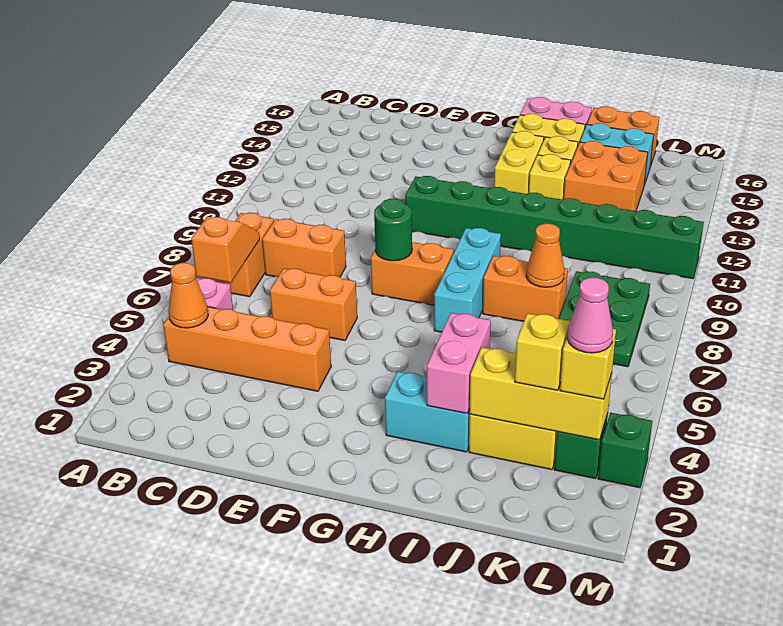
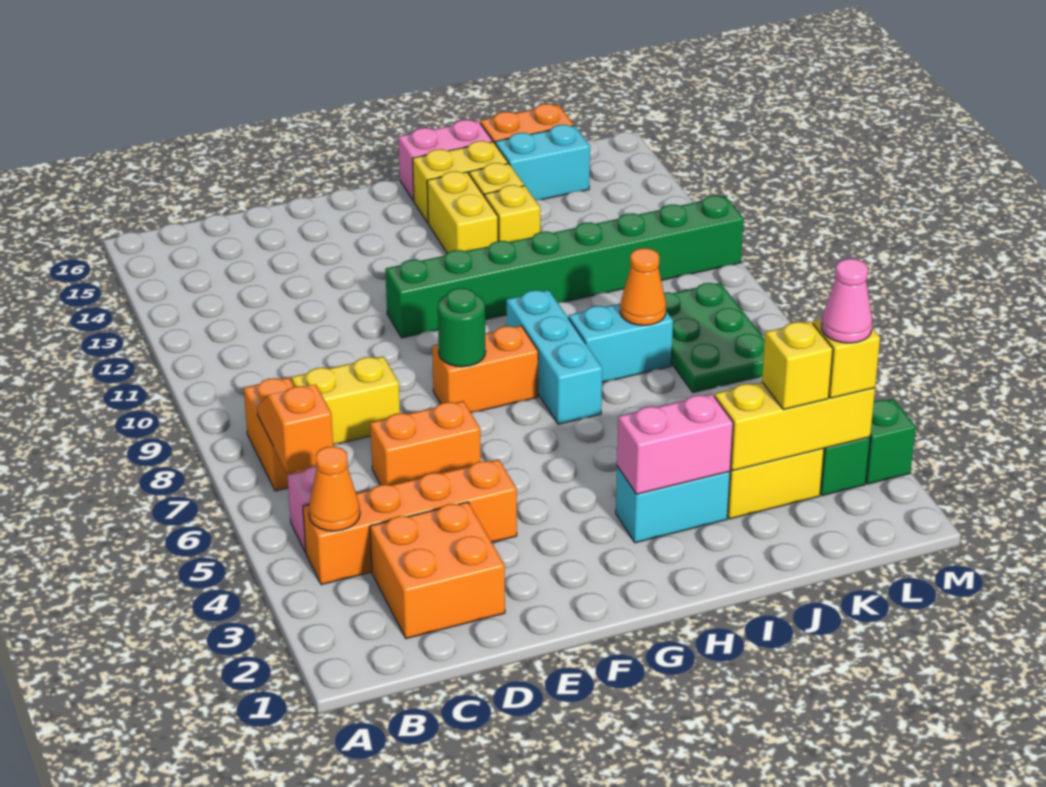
orange 1x2 brick [262,219,346,277] -> yellow 1x2 brick [292,356,400,444]
pink 1x2 brick [427,313,491,414] -> pink 1x2 brick turned to [617,394,733,494]
orange 1x2 brick [483,256,568,321] -> cyan 1x2 brick [569,303,673,382]
orange 2x2 brick [564,141,648,211] -> orange 2x2 brick moved to [370,502,505,639]

